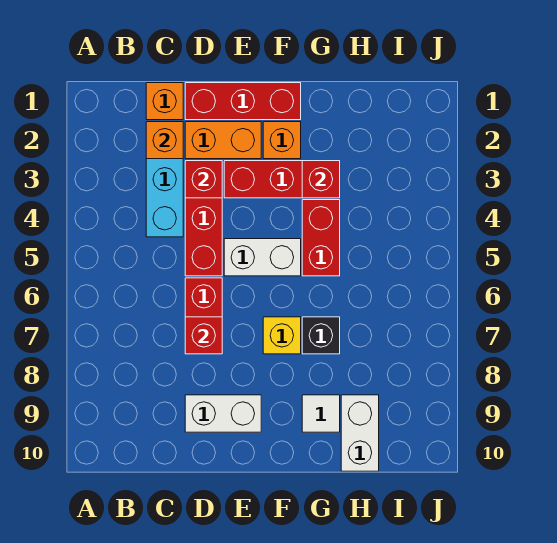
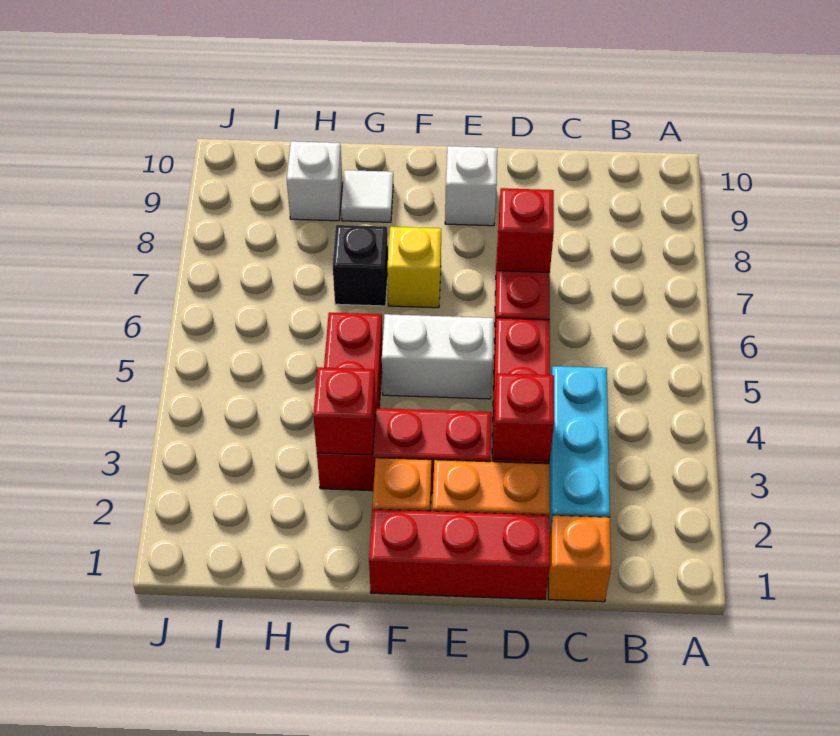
orange 1x1 brick [146,122,183,159] -> none
white 1x2 brick [185,395,261,432] -> white 1x1 brick [445,146,497,226]
white 1x2 brick [341,395,379,471] -> white 1x1 brick [287,141,343,221]

